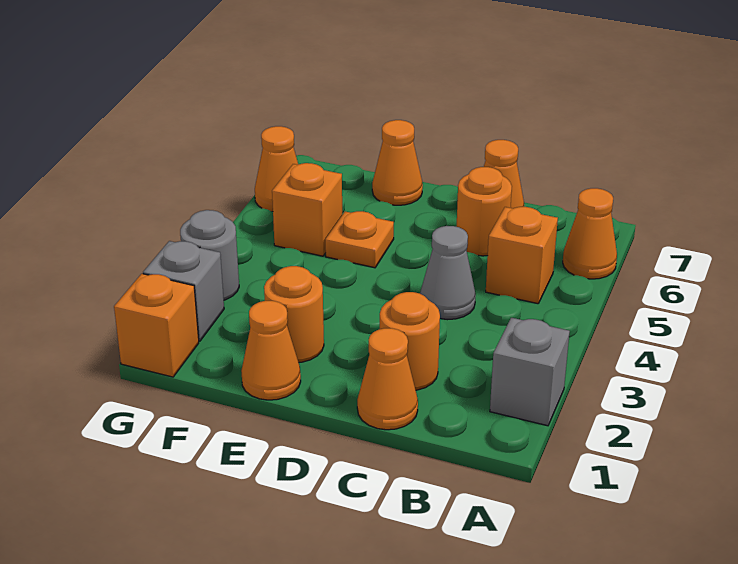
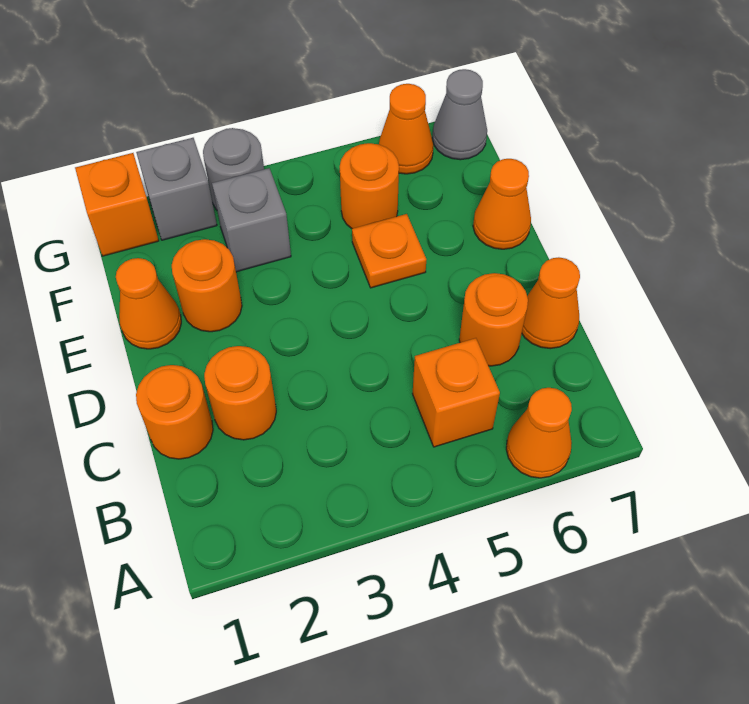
grey 1x1 brick [490,318,570,426] -> grey 1x1 brick moved to [212,168,291,272]
orange 1x1 cone [357,328,418,430] -> orange 1x1 round brick [136,365,213,459]
grey 1x1 cone [420,226,476,320] -> grey 1x1 cone moved to [432,69,487,160]
orange 1x1 brick [272,163,342,256] -> orange 1x1 round brick [340,143,399,229]

